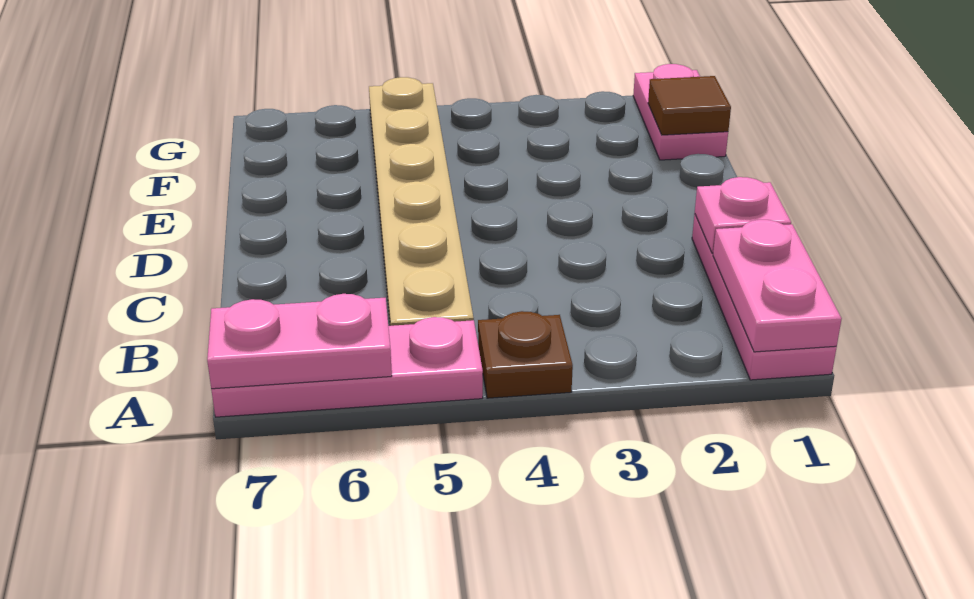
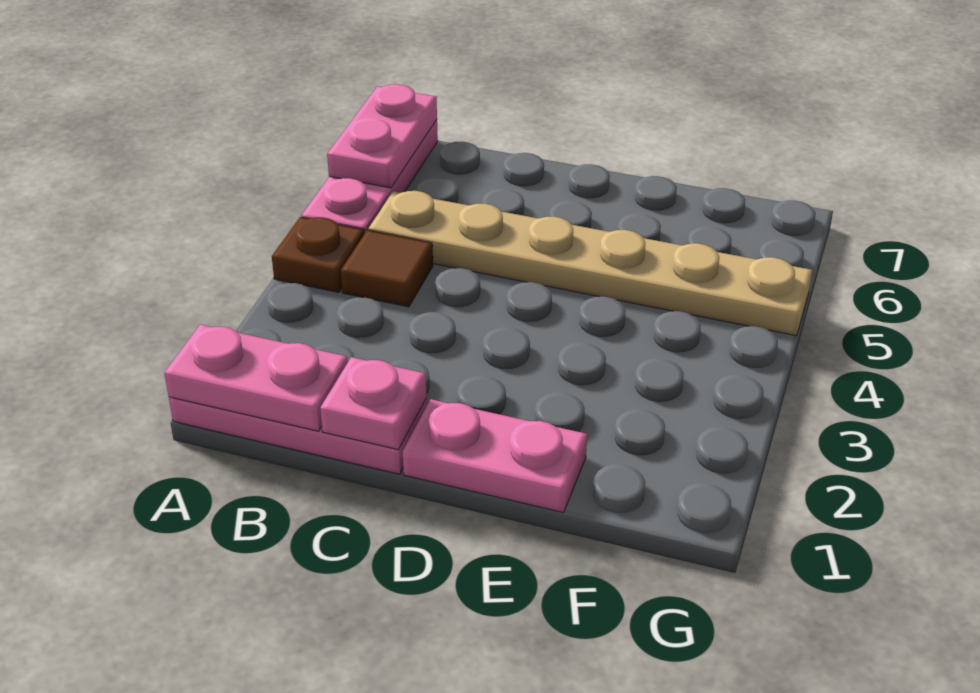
pink 1x2 plate [633,64,728,160] -> pink 1x2 plate moved to [403,399,587,513]
brown 1x1 tile [648,76,731,135] -> brown 1x1 tile moved to [341,230,433,307]

